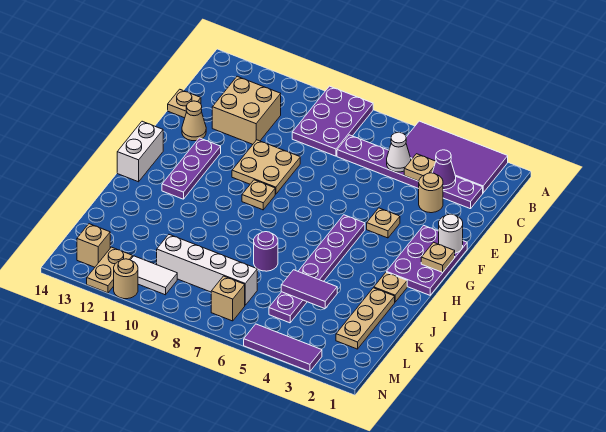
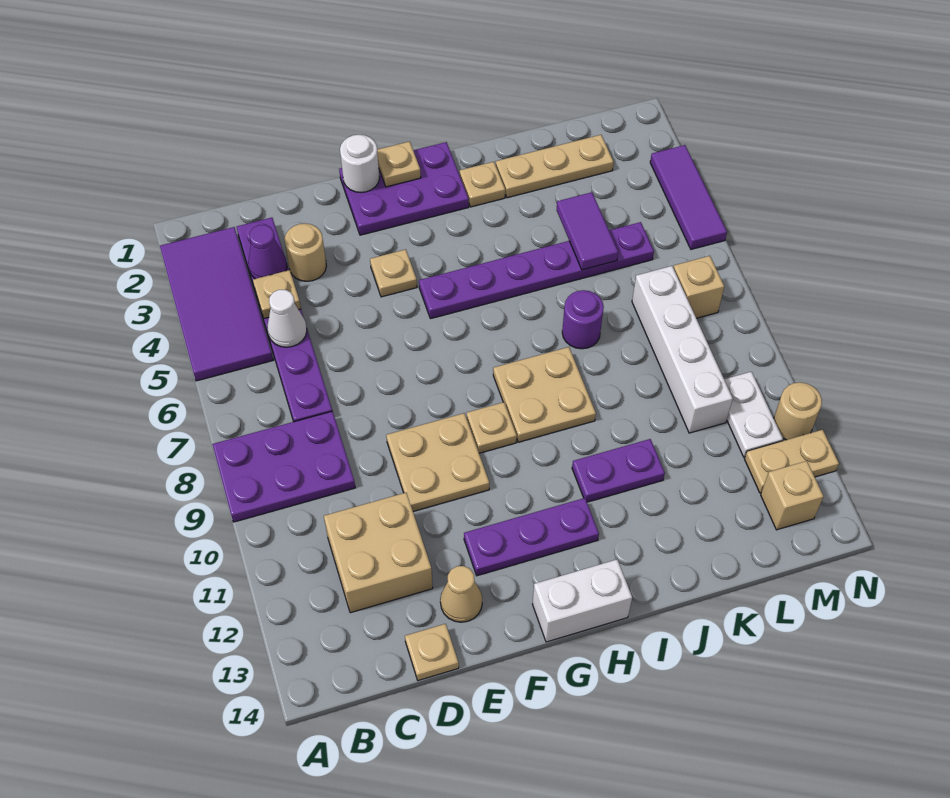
none -> tan 2x2 plate [493,347,596,442]
none -> purple 1x2 plate [572,439,665,502]
white 1x2 tile [131,256,177,295] -> white 1x2 plate [724,372,783,457]

